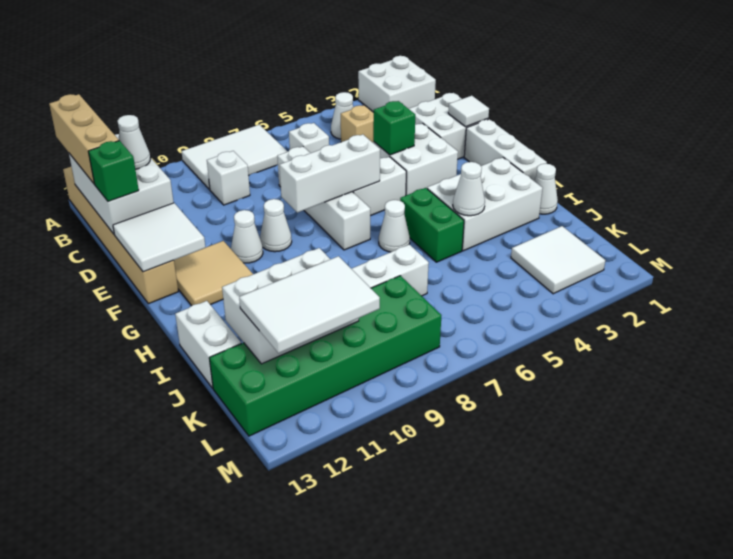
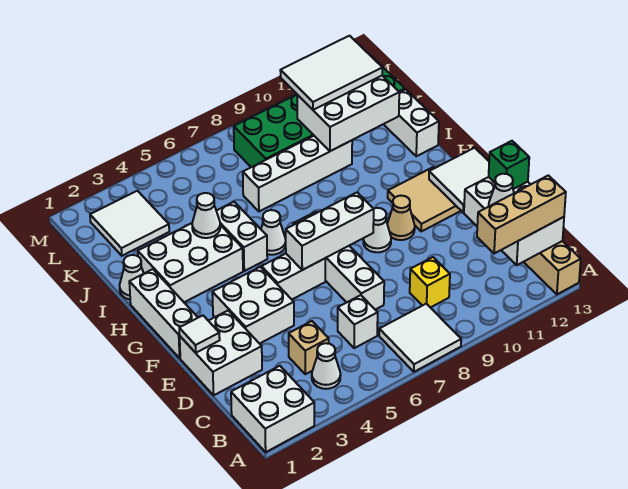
white 2x3 tile [181,125,288,190] -> white 2x2 tile [379,304,461,372]
tan 1x3 brick [49,94,119,184] -> tan 1x3 brick turned to [477,175,566,254]
white 1x1 brick [207,151,250,205] -> yellow 1x1 brick [410,257,450,308]
green 1x1 brick [373,101,415,155] -> none
white 1x1 cone [231,210,263,263] -> tan 1x1 cone [387,196,415,240]
green 1x2 brick [400,188,464,262] -> white 1x2 brick [217,202,267,271]

